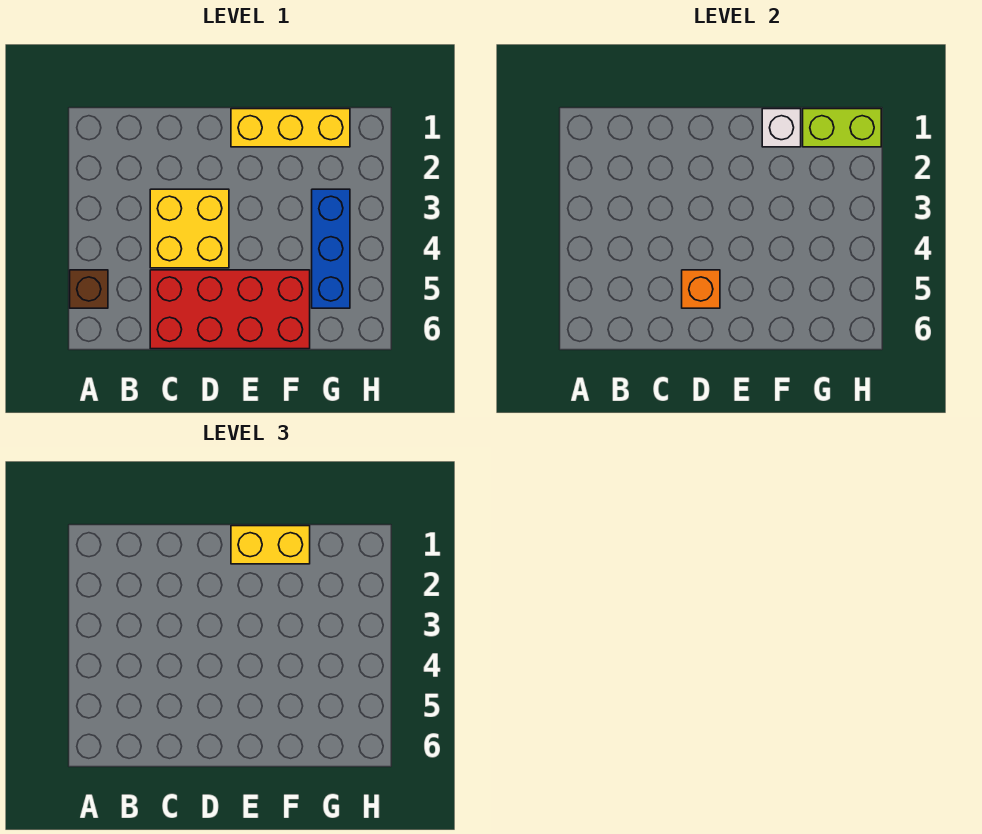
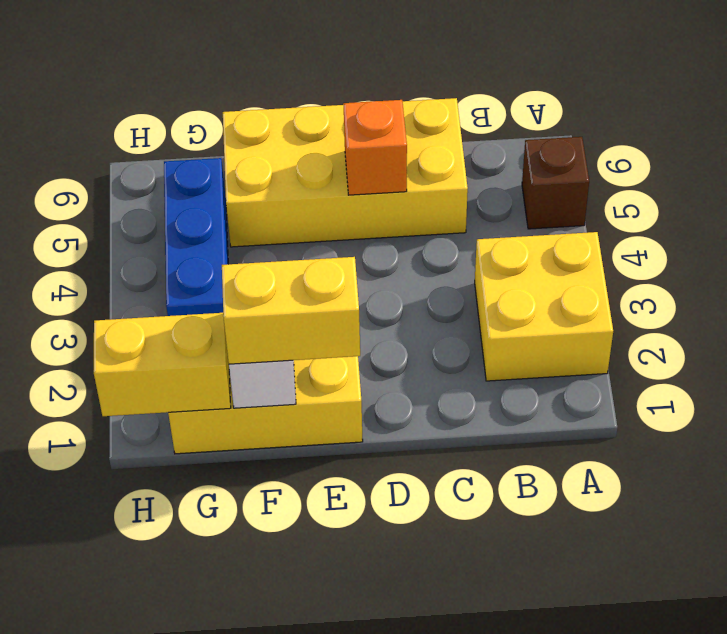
yellow 2x2 brick [150,189,229,268] -> yellow 2x2 brick moved to [475,232,613,381]
red 2x4 brick [150,270,310,349] -> yellow 2x4 brick [223,98,468,247]
lime 1x2 brick [803,109,881,147] -> yellow 1x2 brick [94,313,231,416]

